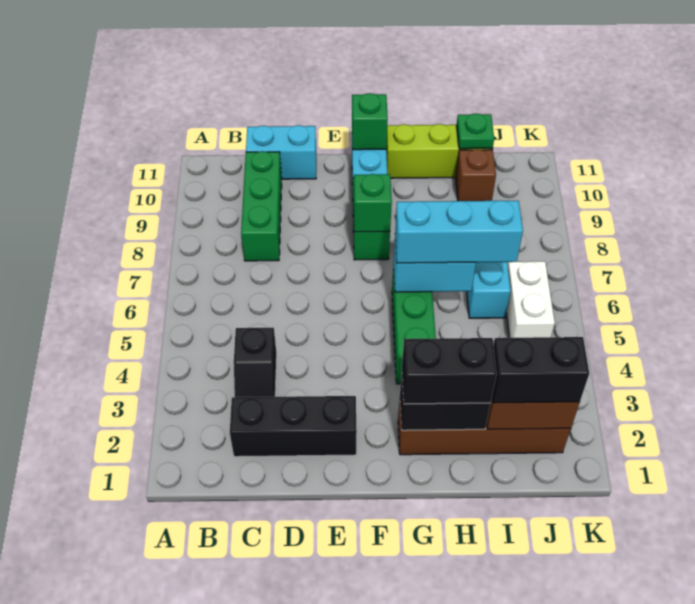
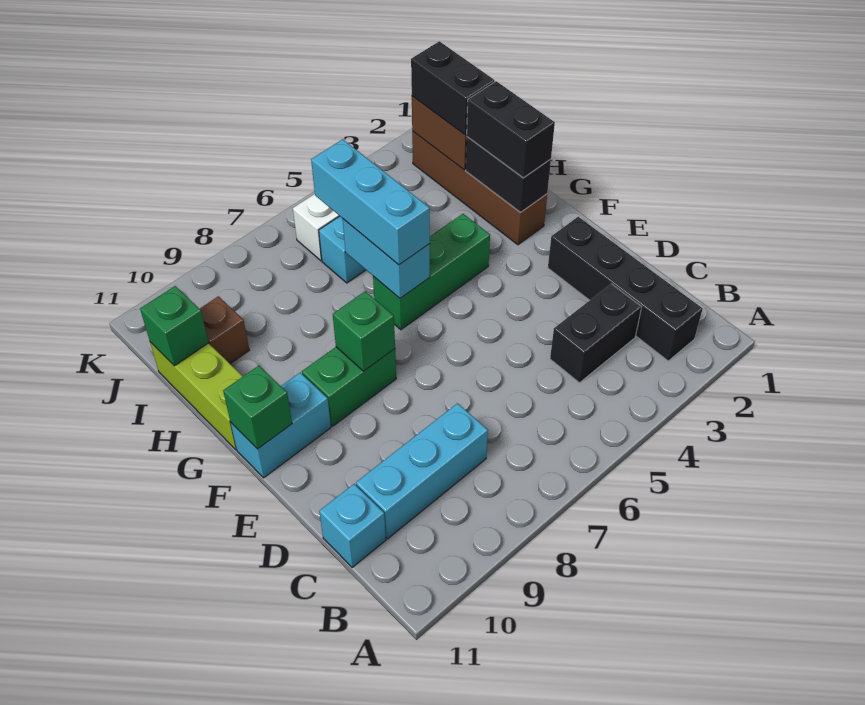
black 1x3 brick [230,396,357,457] -> black 1x4 brick [548,217,703,361]
black 1x2 slope [234,328,276,397] -> black 1x2 brick [550,284,642,383]
green 1x3 brick [241,151,282,261] -> cyan 1x3 brick [356,403,488,539]
cyan 1x2 brick [246,125,316,179] -> cyan 1x1 brick [319,484,386,567]
green 1x1 plate [457,113,494,149] -> green 1x1 brick [140,286,209,366]

